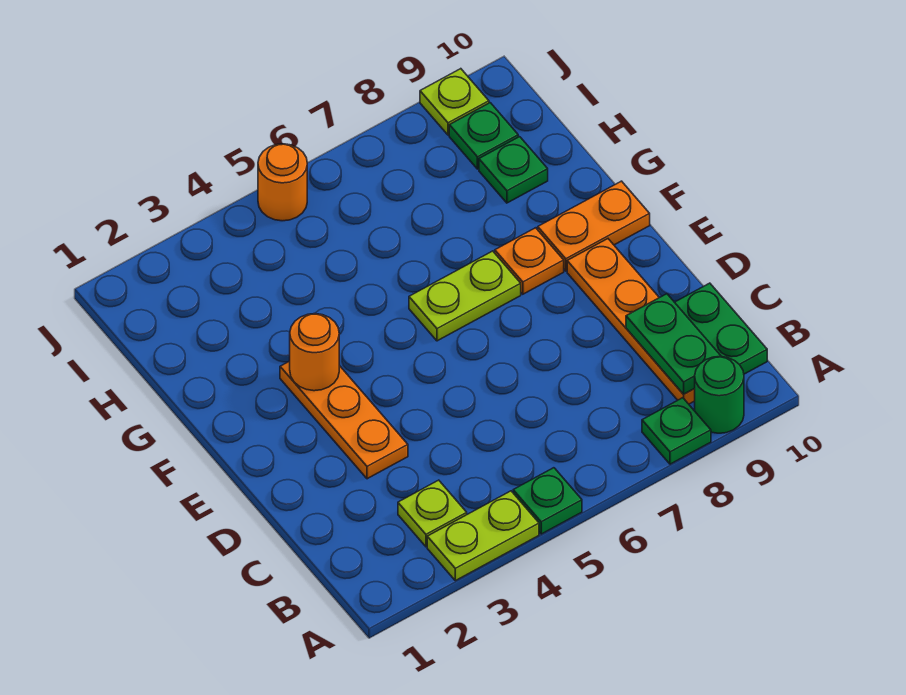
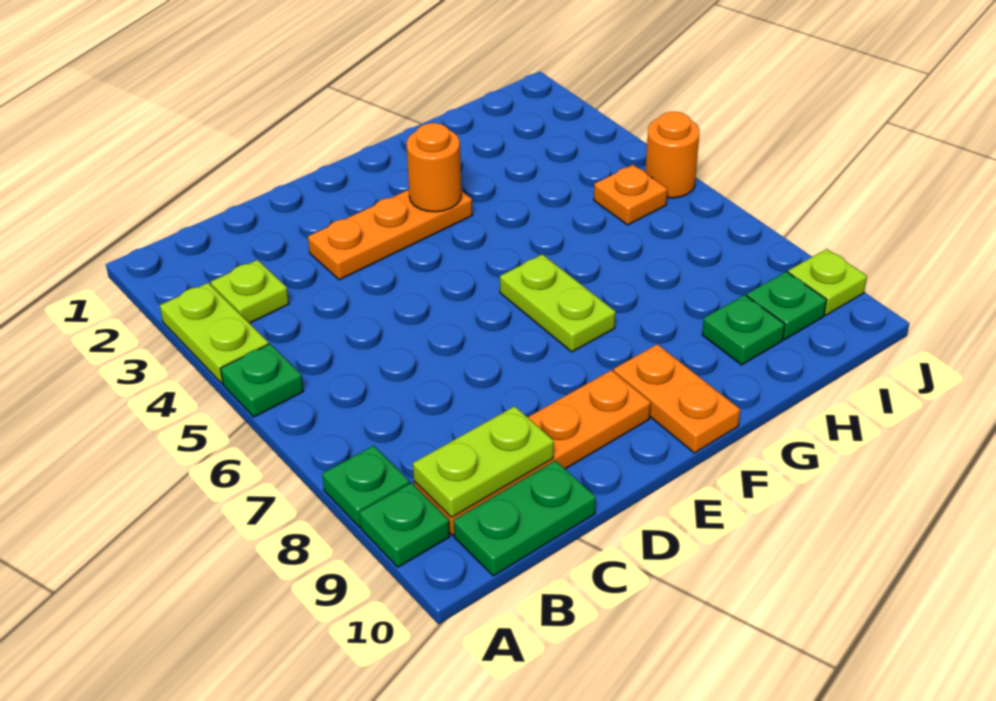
green 1x1 round brick [695,357,744,433] -> green 1x1 plate [359,483,450,567]
green 1x2 plate [626,294,721,394] -> lime 1x2 plate [413,406,554,517]
orange 1x1 plate [495,228,564,294] -> orange 1x1 plate moved to [594,165,667,225]

